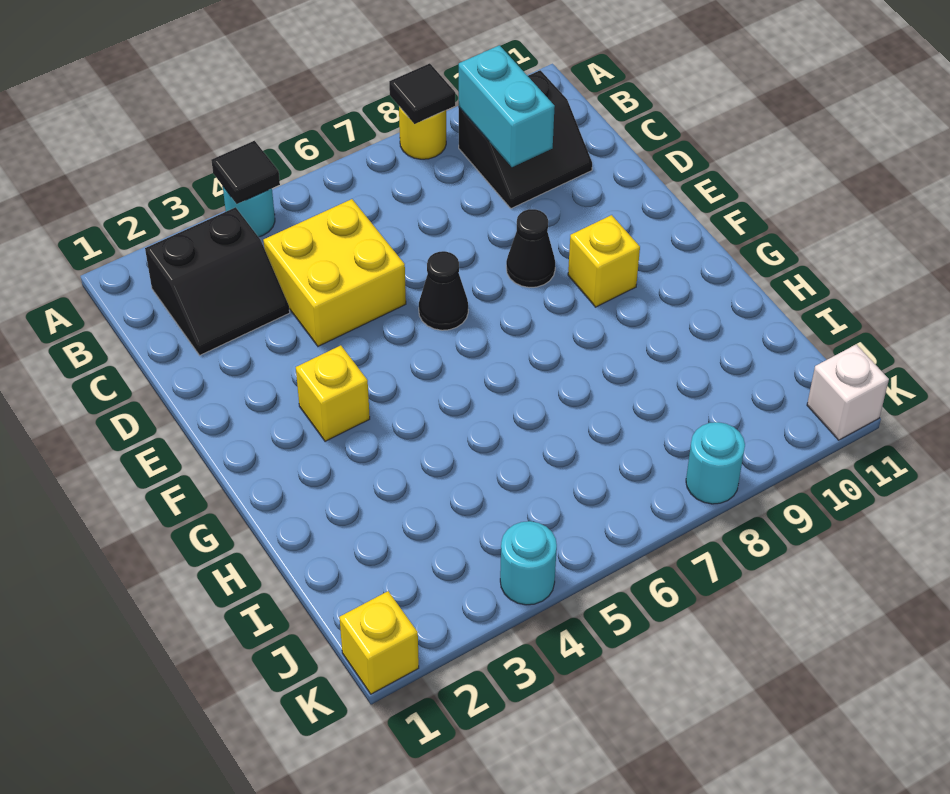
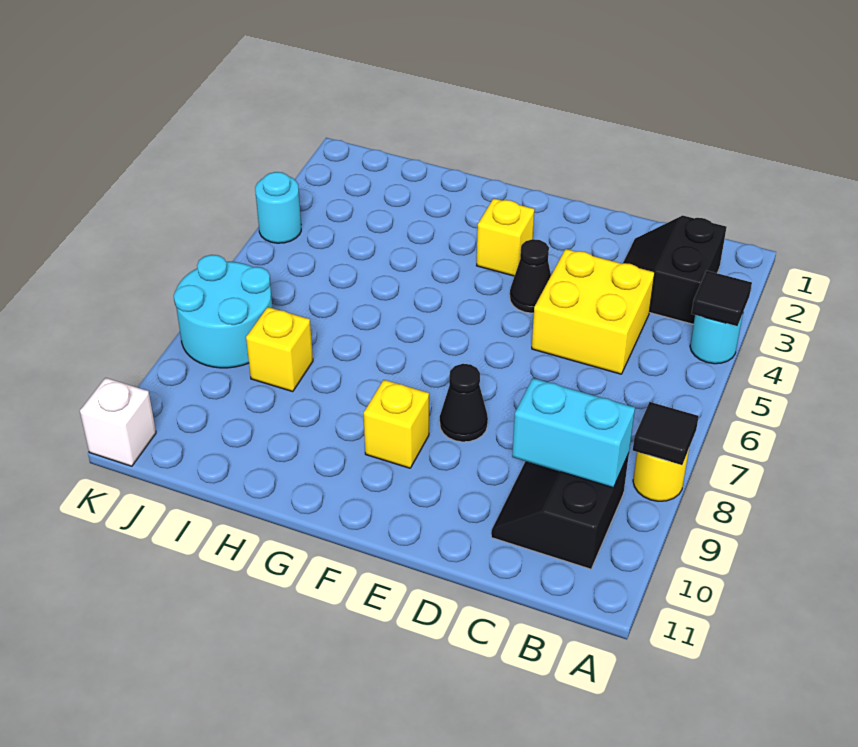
black 1x1 cone [419,251,468,330] -> black 1x1 cone moved to [510,239,551,313]
yellow 1x1 brick [339,591,419,694] -> yellow 1x1 brick moved to [246,307,313,392]
cyan 1x1 round brick [686,422,745,504] -> cyan 2x2 round brick [174,255,272,368]

